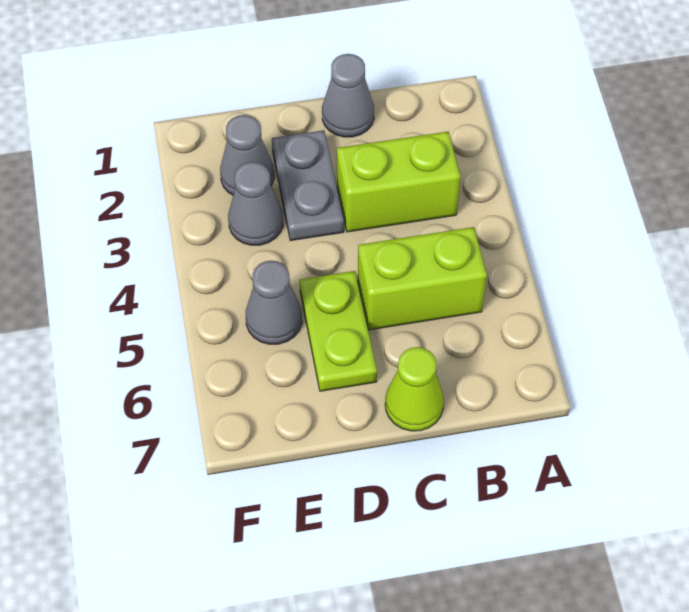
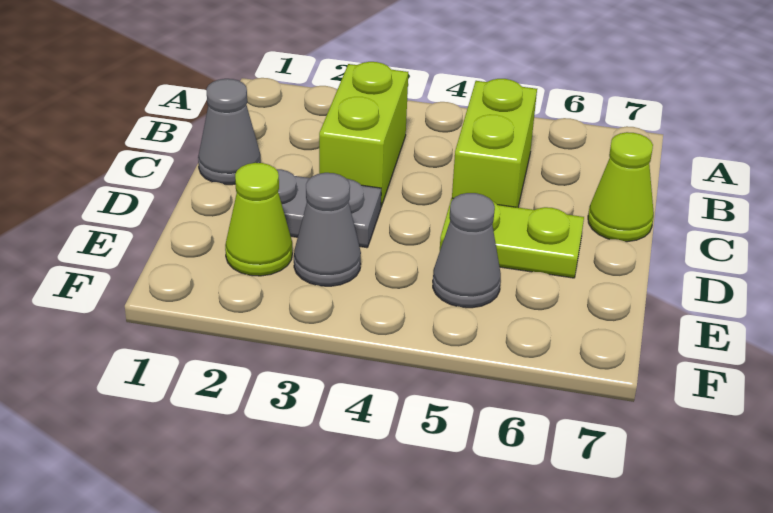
grey 1x1 cone [220,115,274,195] -> lime 1x1 cone [225,163,292,276]

